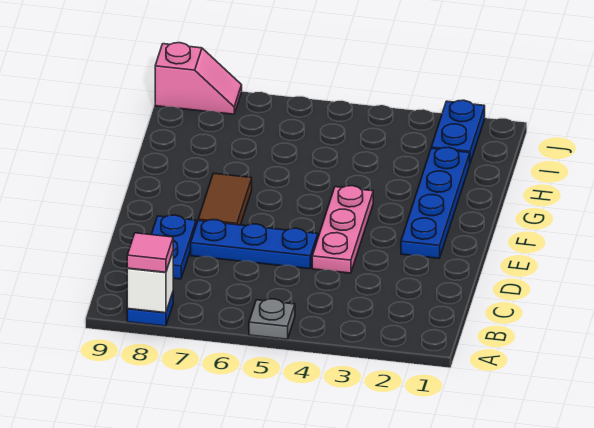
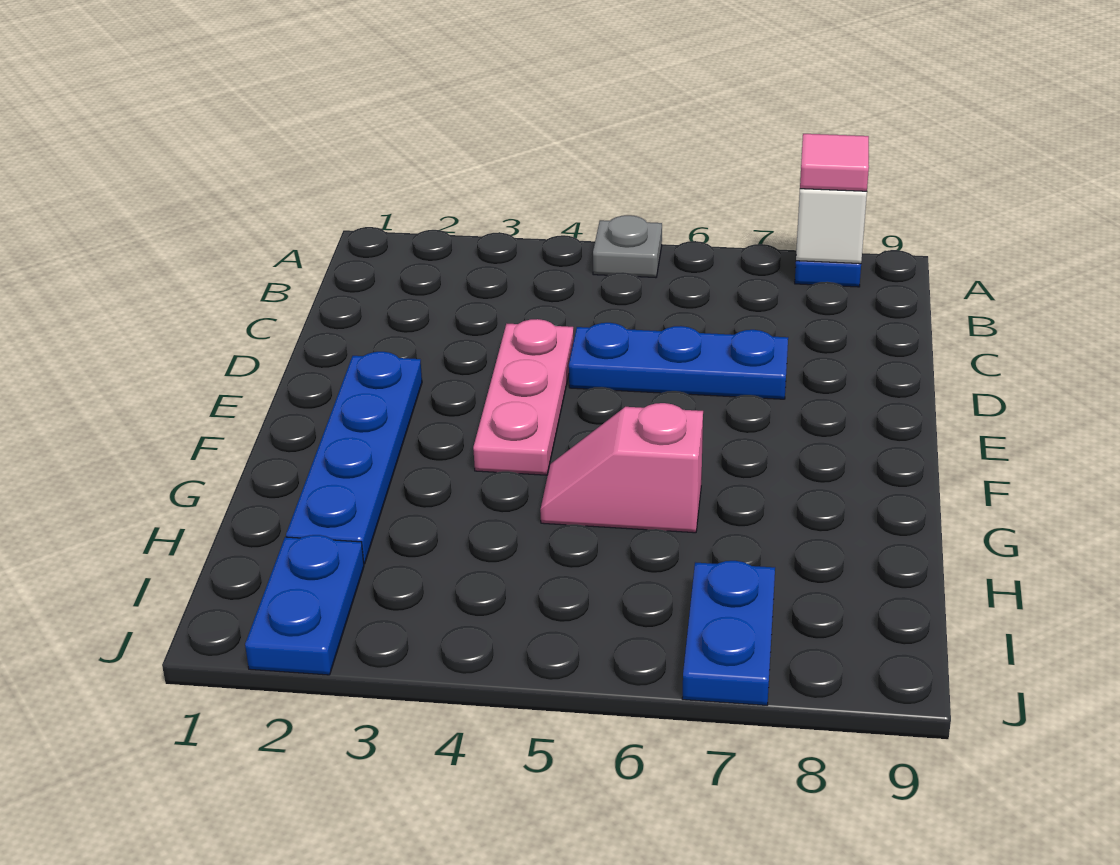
blue 1x2 plate [151,215,196,279] -> blue 1x2 plate moved to [682,561,775,705]
brown 1x2 tile [198,173,252,225] -> none
pink 1x2 slope [155,43,242,114] -> pink 1x2 slope moved to [540,403,703,533]

